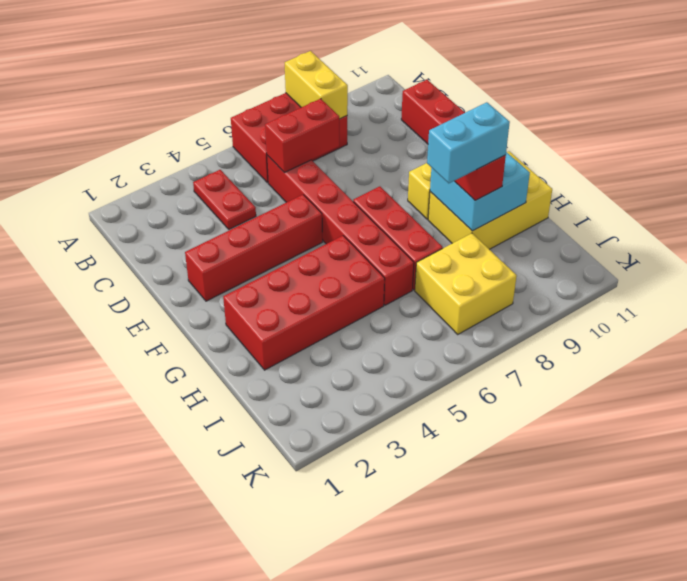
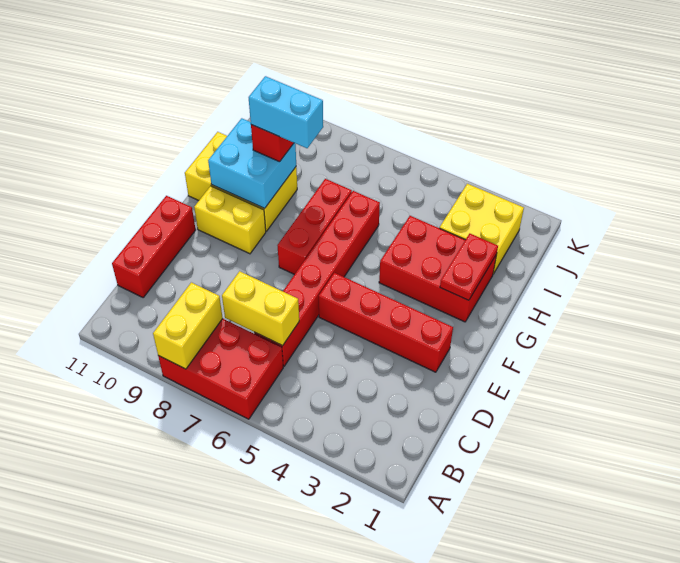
red 1x2 plate [193,170,256,229] -> red 1x2 plate moved to [440,234,498,300]
red 1x2 brick [265,99,339,173] -> yellow 1x2 brick [222,271,299,346]
red 2x4 brick [223,236,385,370] -> red 2x3 brick [379,216,497,322]
yellow 2x2 brick [415,233,517,334] -> yellow 2x2 brick moved to [440,184,524,274]

